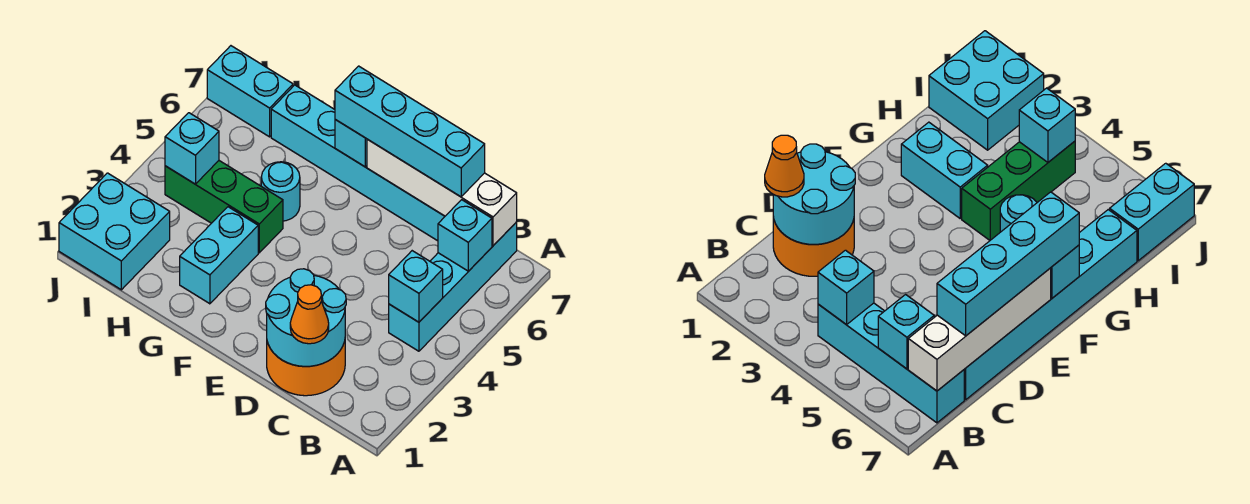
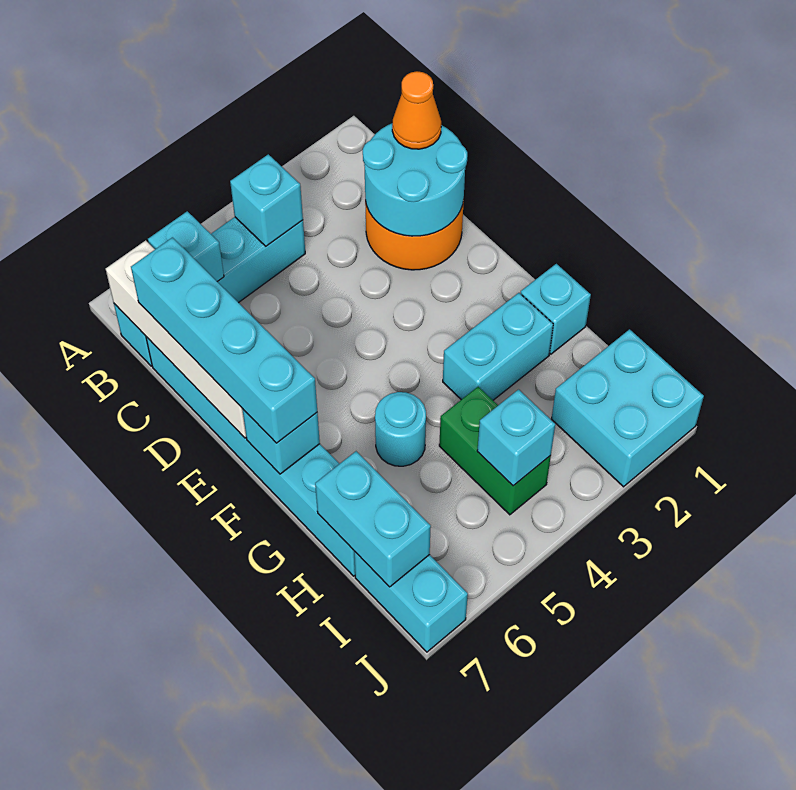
none -> cyan 1x1 brick [520,264,591,354]
green 1x3 brick [165,161,283,253] -> green 1x2 brick [439,387,551,515]
none -> cyan 1x2 brick [315,451,431,587]

